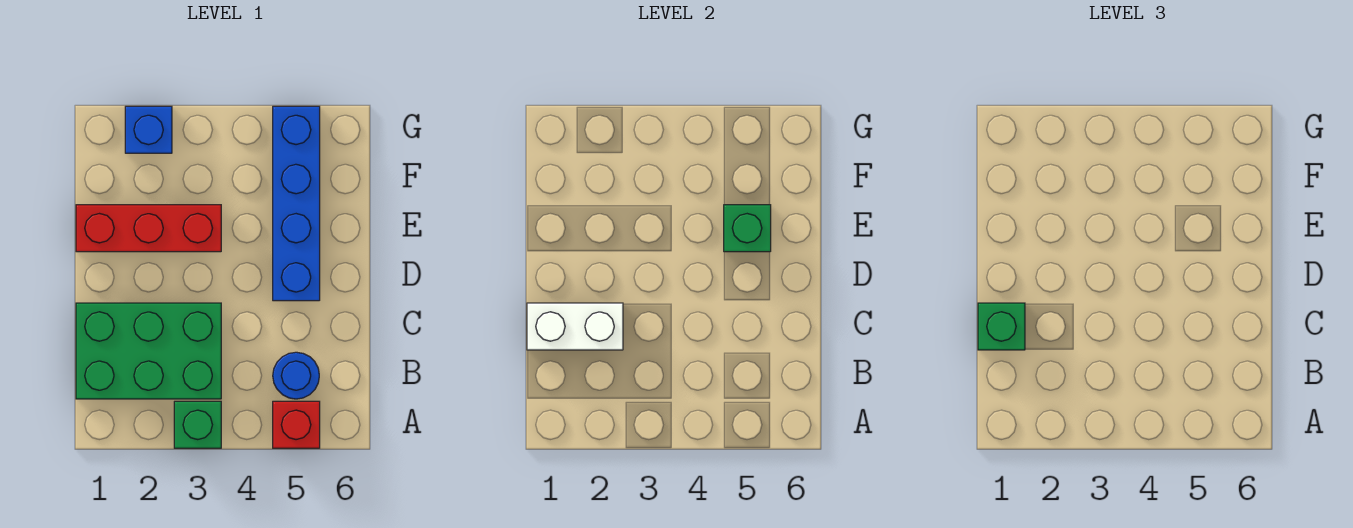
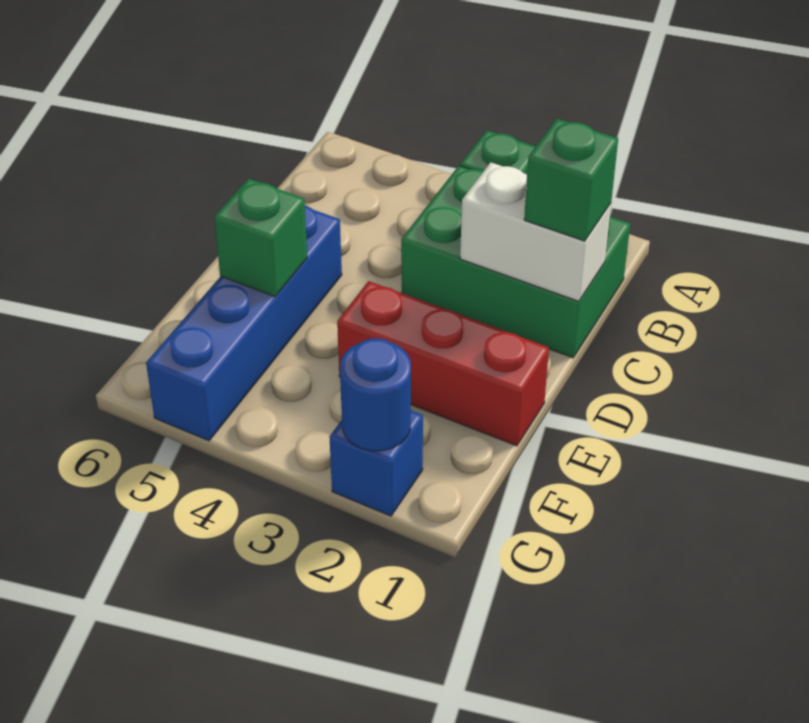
red 1x1 brick [273,401,320,448] -> none
blue 1x1 round brick [273,352,319,399] -> blue 1x1 round brick moved to [340,338,411,451]

